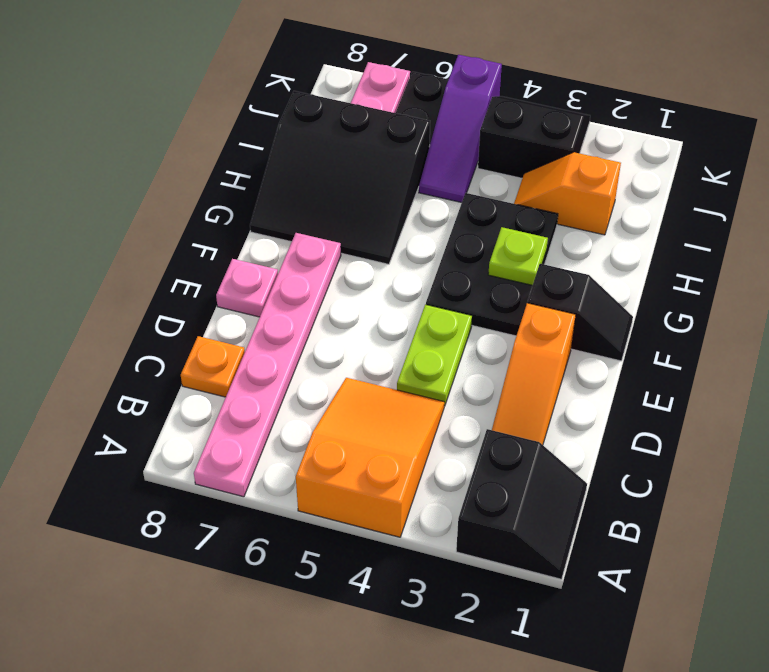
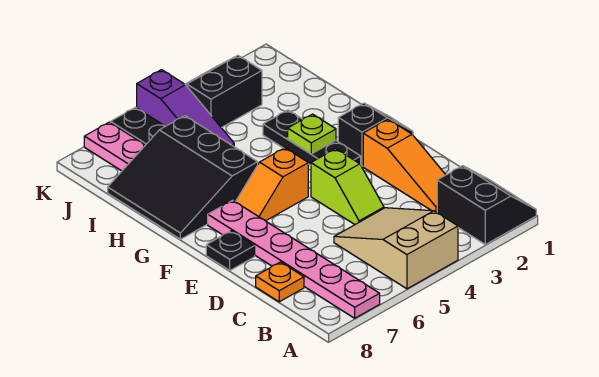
orange 2x3 slope [296,378,444,537] -> tan 2x3 slope [334,208,458,289]
lime 1x2 plate [397,305,472,406] -> lime 1x2 slope [311,149,384,224]
pink 1x1 plate [216,259,278,317] -> black 1x1 plate [206,231,255,270]
black 2x3 plate [426,193,558,336] -> black 1x3 plate [263,110,361,165]
black 3x3 slope [250,91,430,264] -> black 3x3 slope turned to [108,116,258,239]
orange 1x2 slope [514,152,621,235] -> orange 1x2 slope moved to [236,148,308,221]

